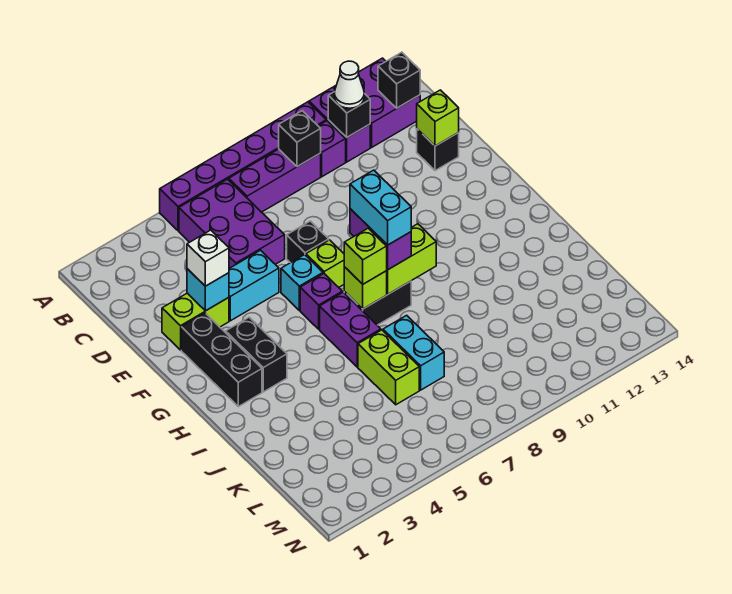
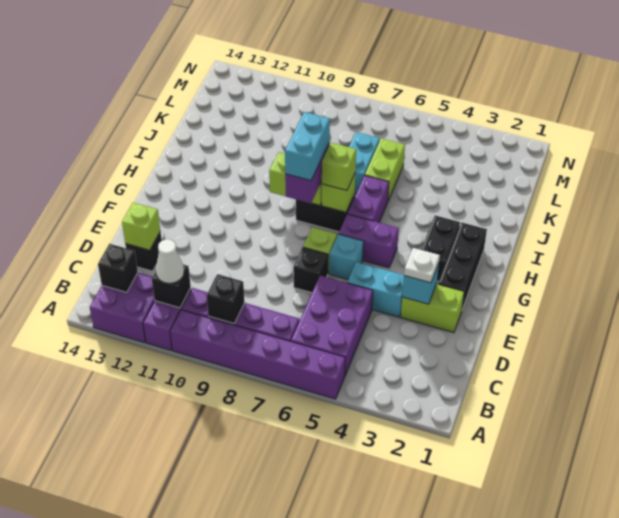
white 1x1 brick [187,230,229,286] -> white 1x1 plate [404,248,440,283]
purple 1x1 brick [300,274,342,329] -> purple 1x2 brick [339,214,399,268]

